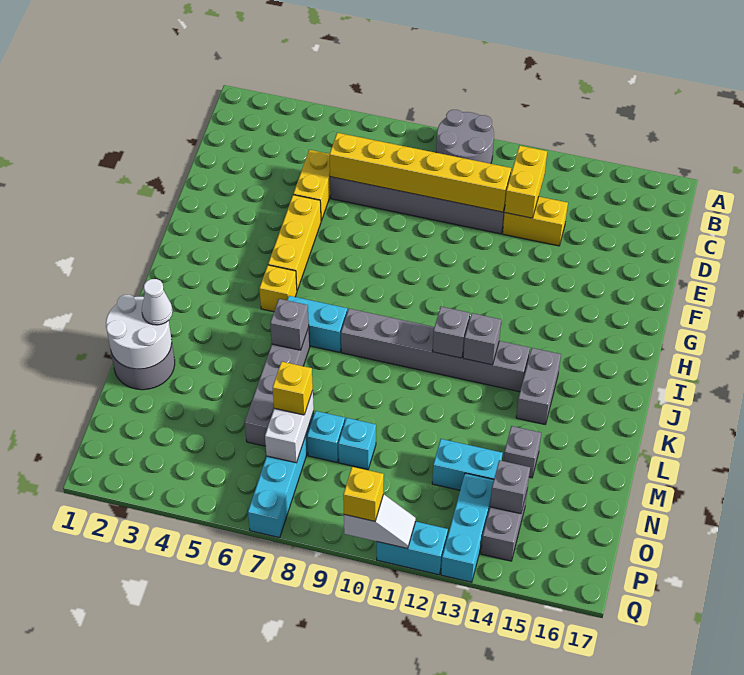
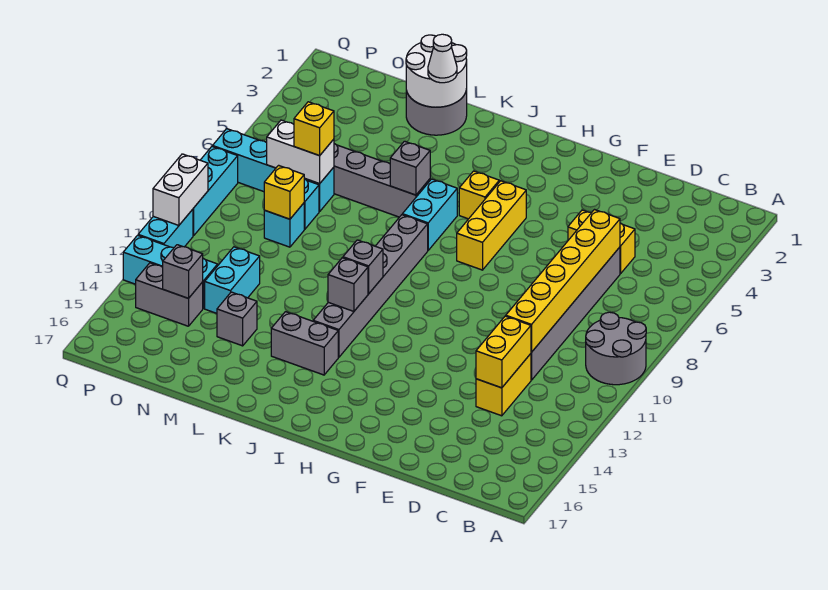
yellow 1x2 brick [505,146,547,218] -> yellow 1x2 brick turned to [476,316,531,388]
yellow 1x3 brick [268,195,321,290] -> yellow 1x3 brick turned to [457,181,526,270]
none -> cyan 1x3 brick [193,146,238,236]
white 1x2 slope [344,494,416,549] -> white 1x2 brick [153,154,208,225]
yellow 1x1 brick [343,467,384,521] -> yellow 1x1 brick moved to [264,165,305,219]

